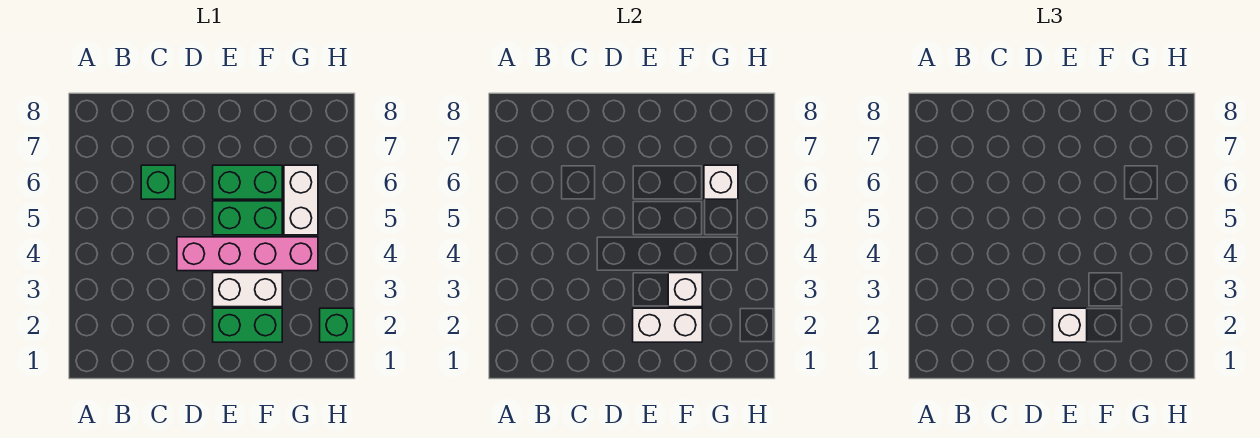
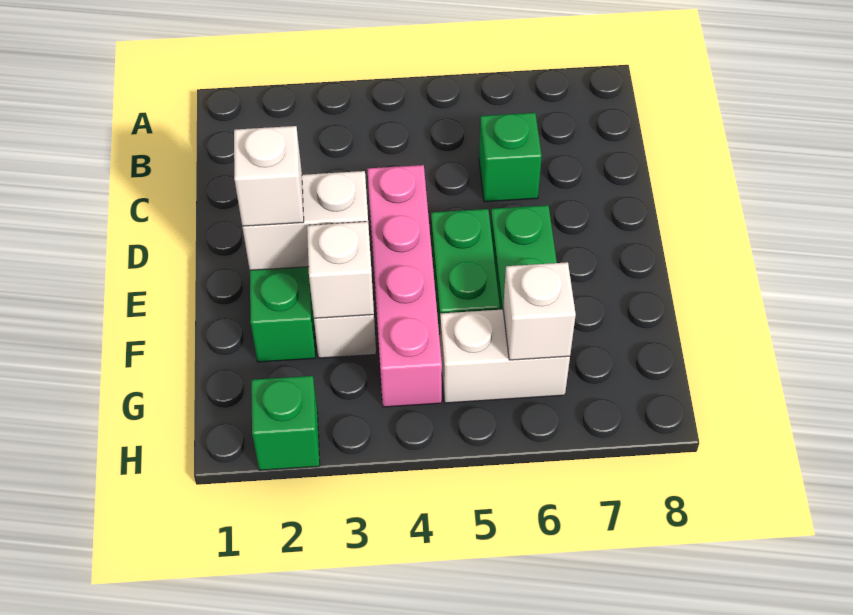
white 1x2 brick [633,308,702,342] -> white 1x2 brick turned to [242,171,368,270]

